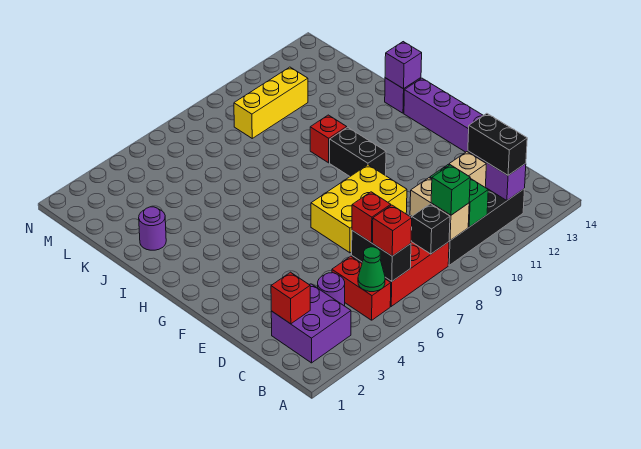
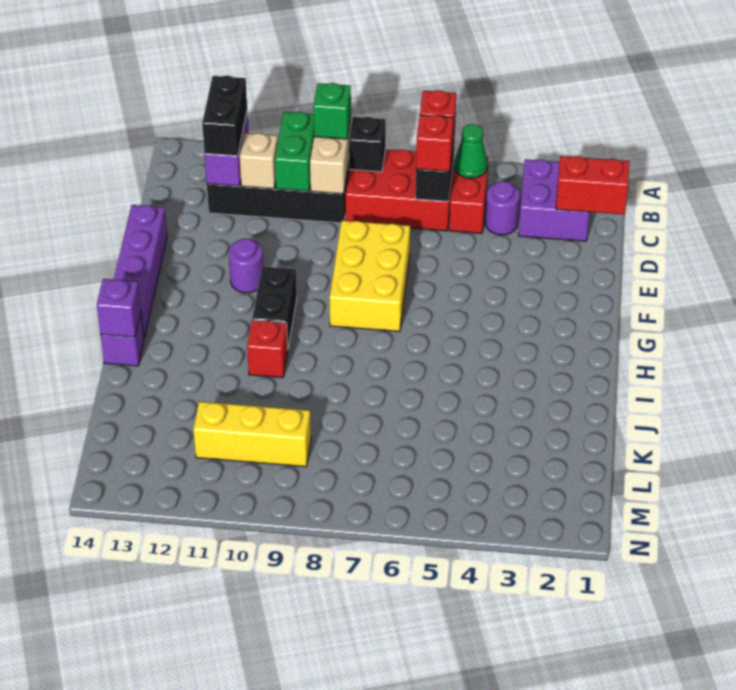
red 1x1 brick [271,272,310,324] -> red 1x2 brick [556,156,629,215]
yellow 2x3 brick [311,165,407,253] -> yellow 2x3 brick turned to [329,221,410,332]
purple 1x1 round brick [139,207,166,250] -> purple 1x1 round brick moved to [229,239,263,293]

